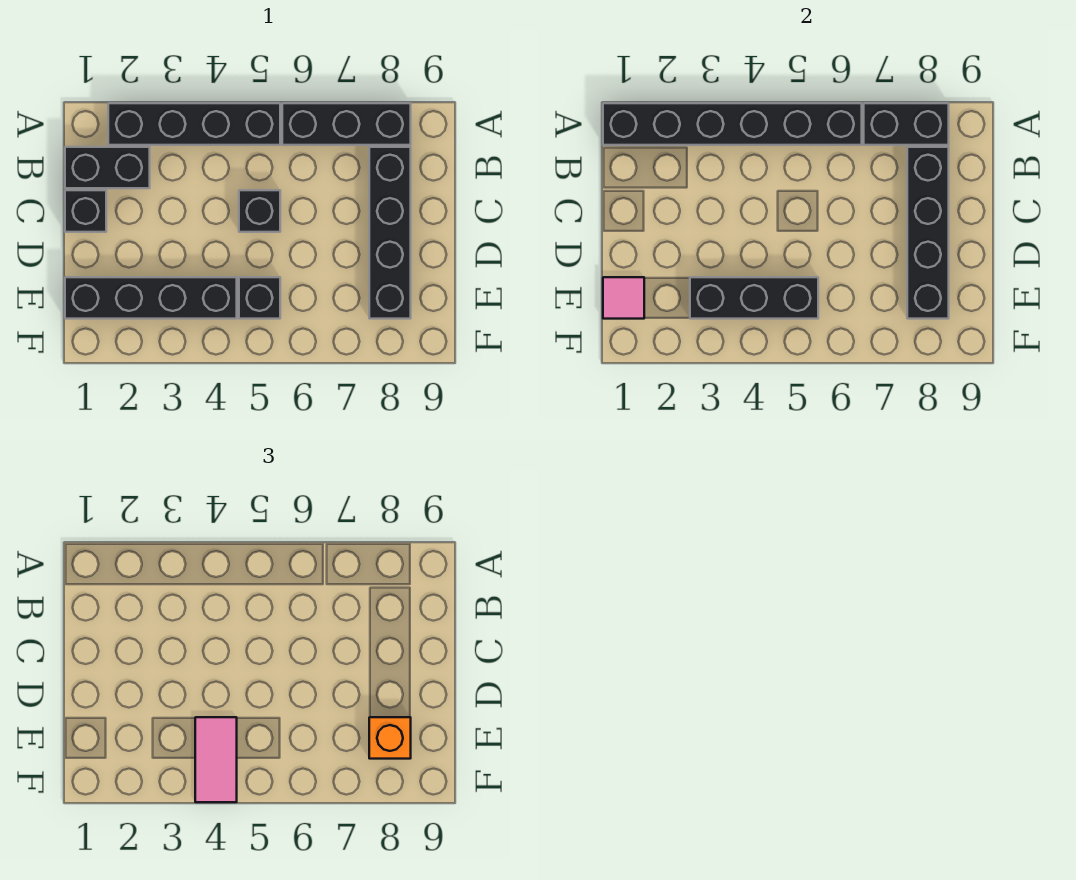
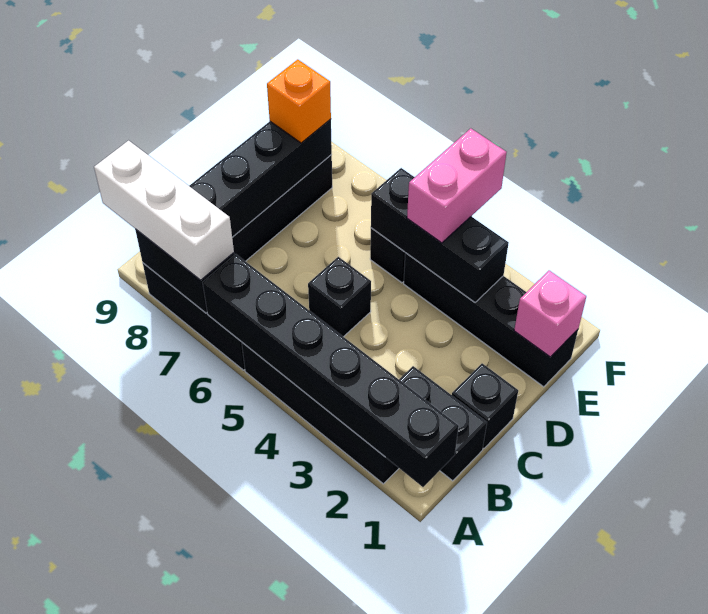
none -> white 1x3 brick [94,141,234,280]
pink 1x1 tile [603,277,644,319] -> pink 1x1 brick [514,271,586,357]
pink 1x2 tile [195,717,237,802] -> pink 1x2 brick [407,128,507,243]

